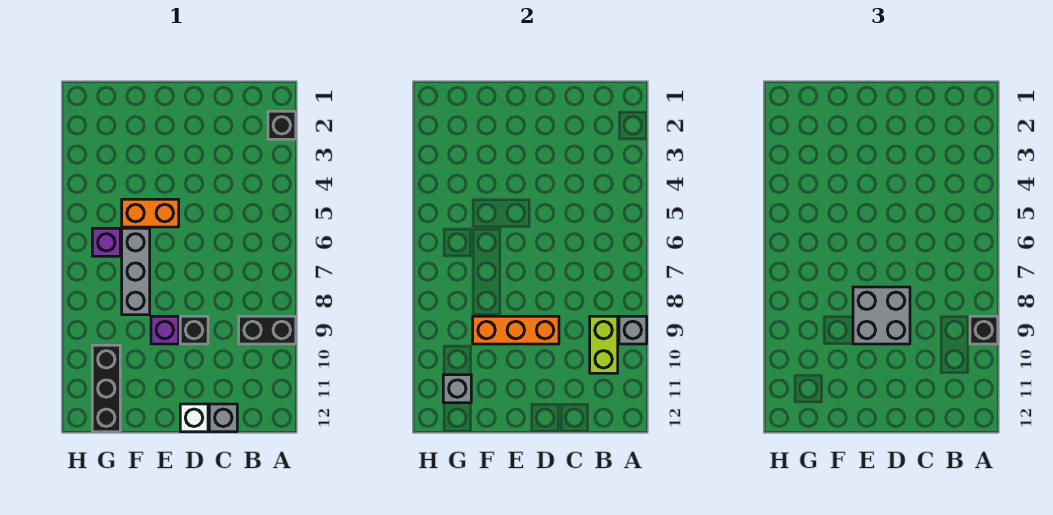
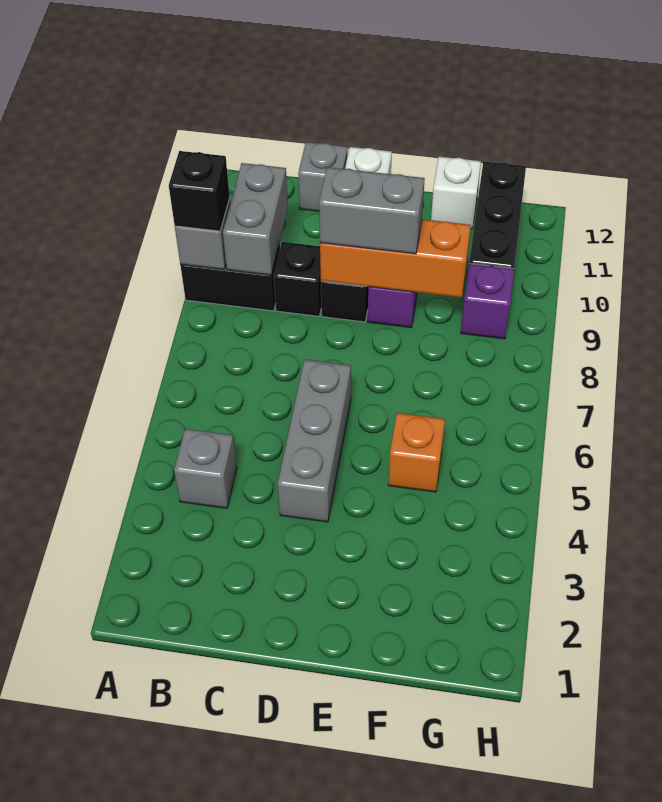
black 1x1 brick [268,111,296,139] -> black 1x1 brick moved to [274,242,321,316]
lime 1x2 brick [590,316,618,373] -> grey 1x2 brick [223,163,288,275]
grey 2x2 brick [853,287,910,344] -> grey 1x2 brick [319,167,425,254]
orange 1x2 brick [122,199,179,227] -> orange 1x1 brick [388,413,445,492]
grey 1x3 brick [122,228,150,315] -> grey 1x3 brick moved to [278,359,351,522]
none -> white 1x1 brick [431,157,481,229]
purple 1x1 brick [92,228,120,256] -> purple 1x1 brick moved to [461,264,514,339]
grey 1x1 brick [443,375,471,403] -> grey 1x1 brick moved to [174,429,237,508]

